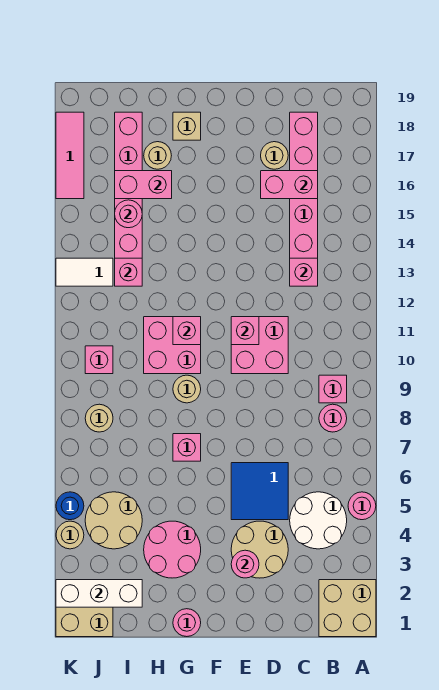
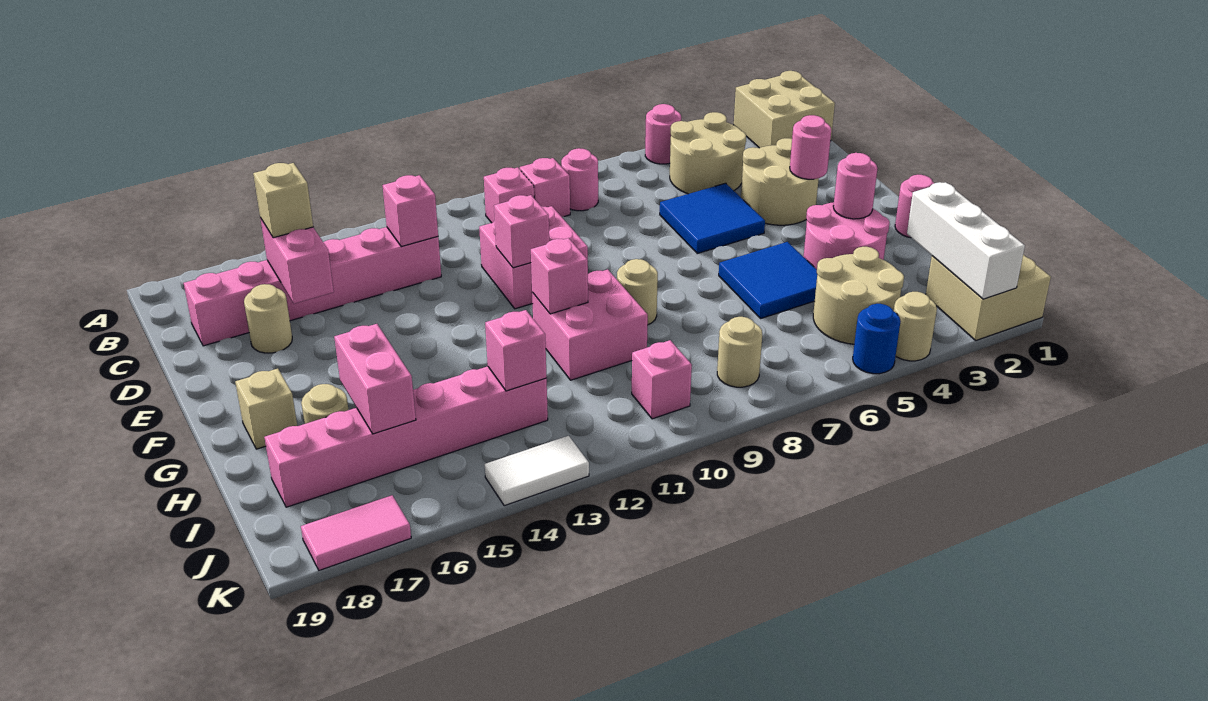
white 2x2 round brick [290,492,347,549] -> tan 2x2 round brick [670,112,746,194]
none -> tan 1x1 brick [253,163,313,238]
none -> blue 2x2 tile [719,242,817,319]
pink 1x1 brick [173,434,201,461] -> pink 1x1 brick moved to [484,167,534,223]
pink 1x1 round brick [115,200,142,228] -> pink 1x1 round brick moved to [833,153,878,219]
white 1x2 tile [56,258,113,286] -> white 1x2 tile turned to [485,436,589,506]
pink 1x3 tile [56,112,84,199] -> pink 1x2 tile [301,495,411,570]

